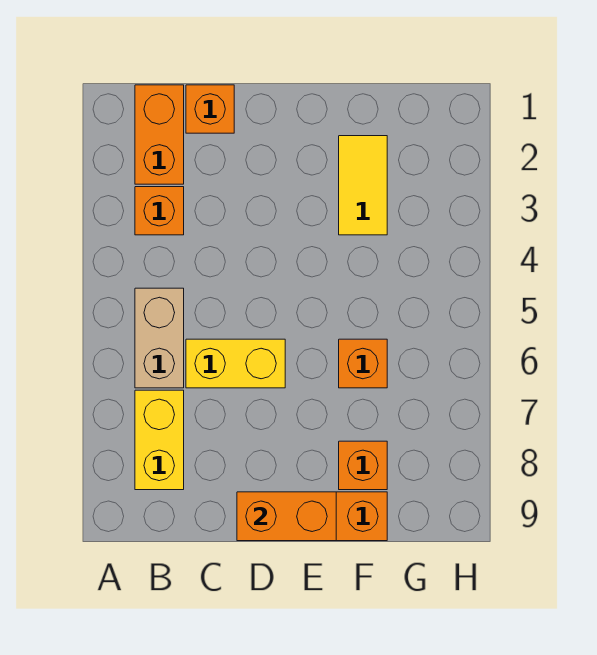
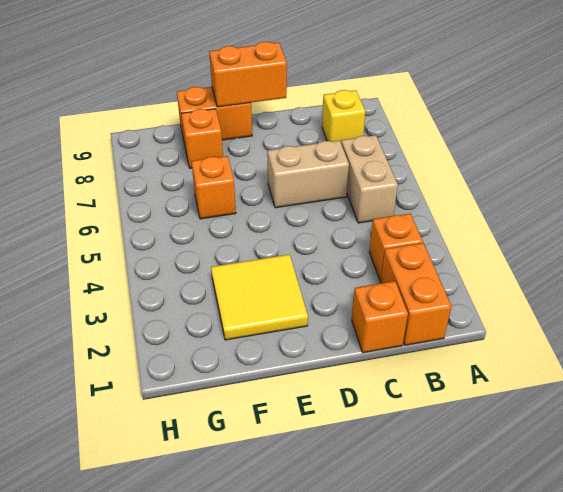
yellow 1x2 brick [135,390,184,490] -> yellow 1x1 brick [322,90,365,142]
yellow 1x2 brick [186,339,285,388] -> tan 1x2 brick [267,140,349,208]
yellow 1x2 tile [339,136,387,235] -> yellow 2x2 tile [211,254,308,340]

